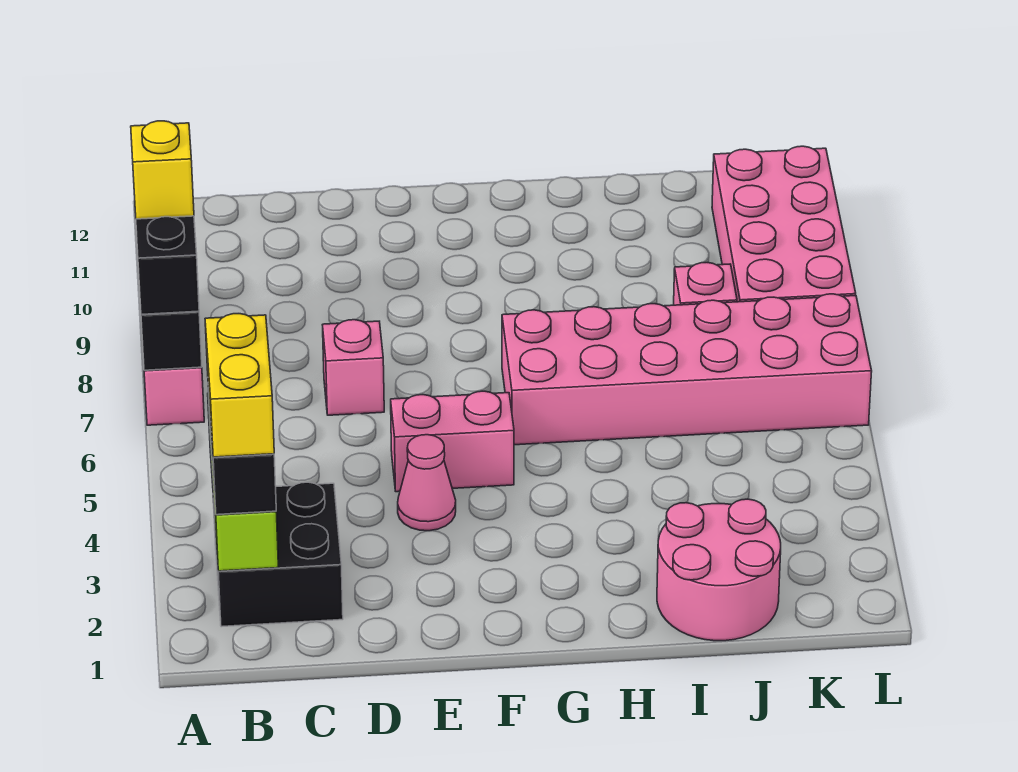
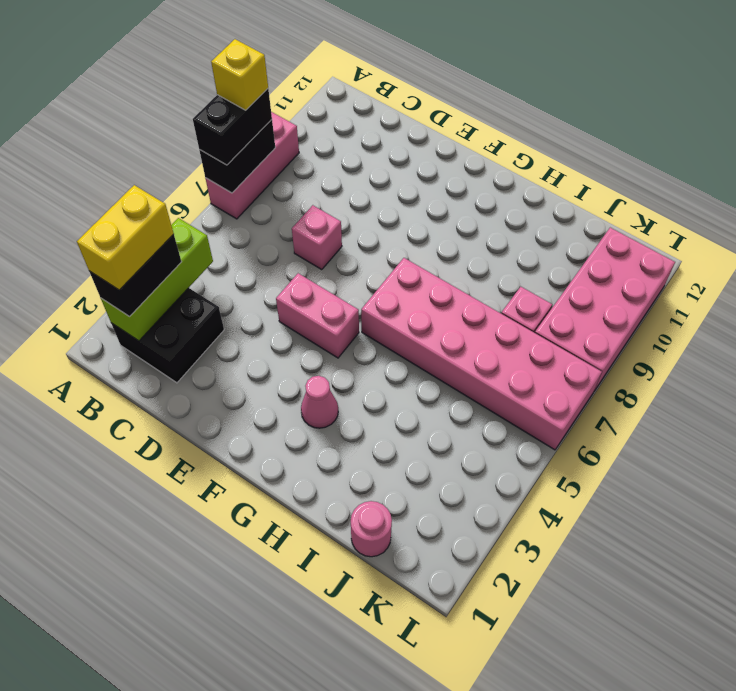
pink 1x1 cone [398,435,456,531] -> pink 1x1 cone moved to [301,376,338,428]
pink 2x2 round brick [657,499,781,641] -> pink 1x1 round brick [351,501,392,557]

